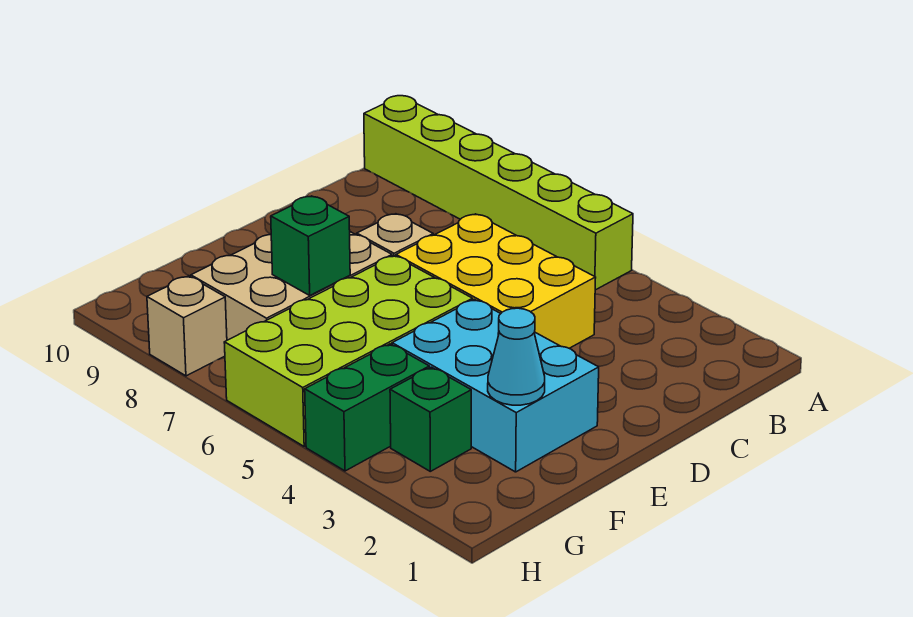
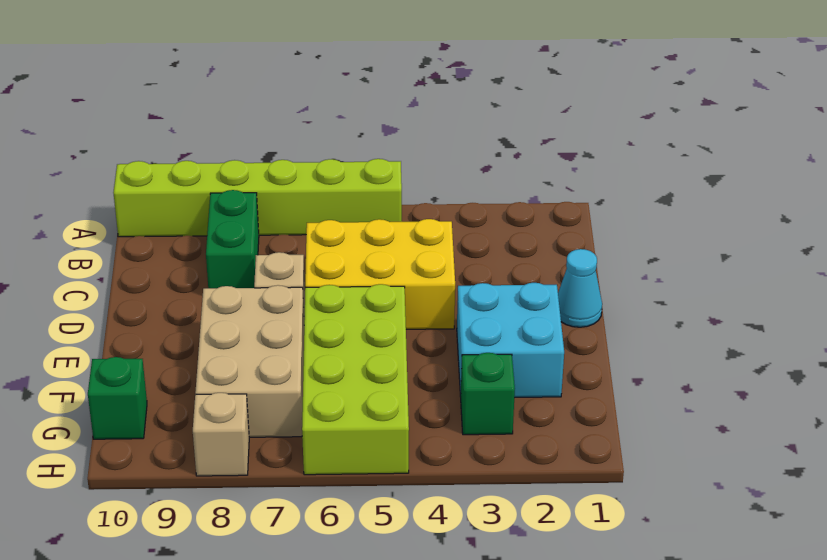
cyan 2x3 brick [392,299,599,472] -> cyan 2x2 brick [457,283,564,398]
cyan 1x1 cone [488,308,545,405] -> cyan 1x1 cone moved to [558,249,602,327]
green 1x1 brick [271,196,350,295] -> green 1x1 brick moved to [88,357,147,439]
green 1x2 brick [305,344,429,471] -> green 1x2 brick moved to [206,190,259,288]

